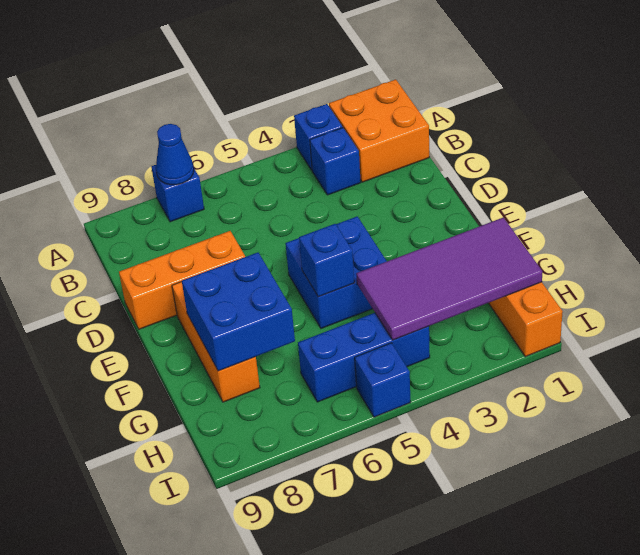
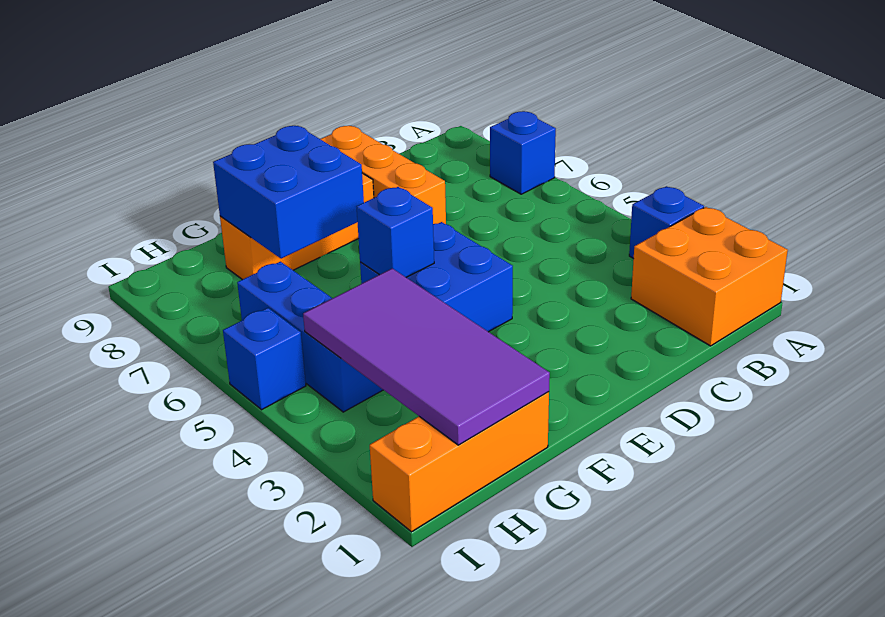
blue 1x1 cone [156,124,194,185] -> none
blue 1x1 brick [310,128,361,195] -> none

